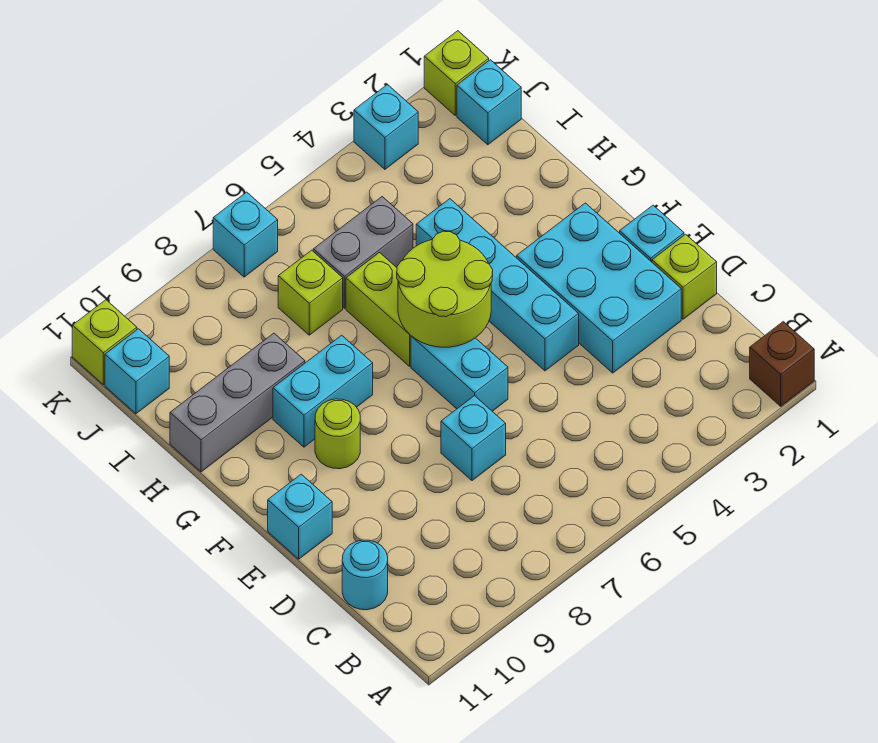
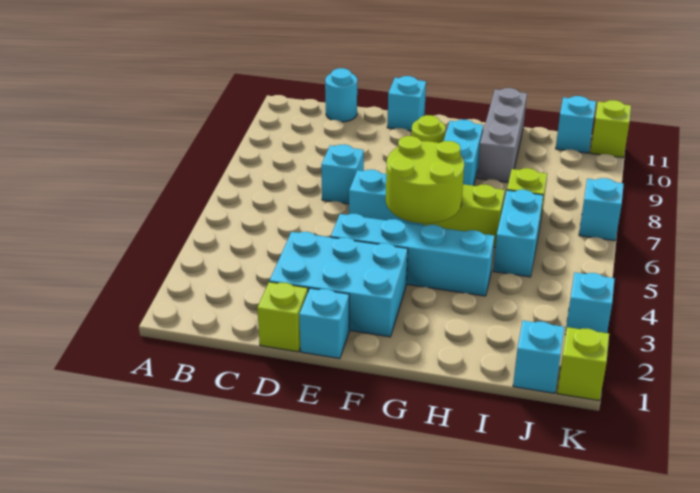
brown 1x1 brick [750,322,814,406] -> none
grey 1x2 brick [313,197,413,308] -> cyan 1x2 brick [493,190,543,277]

